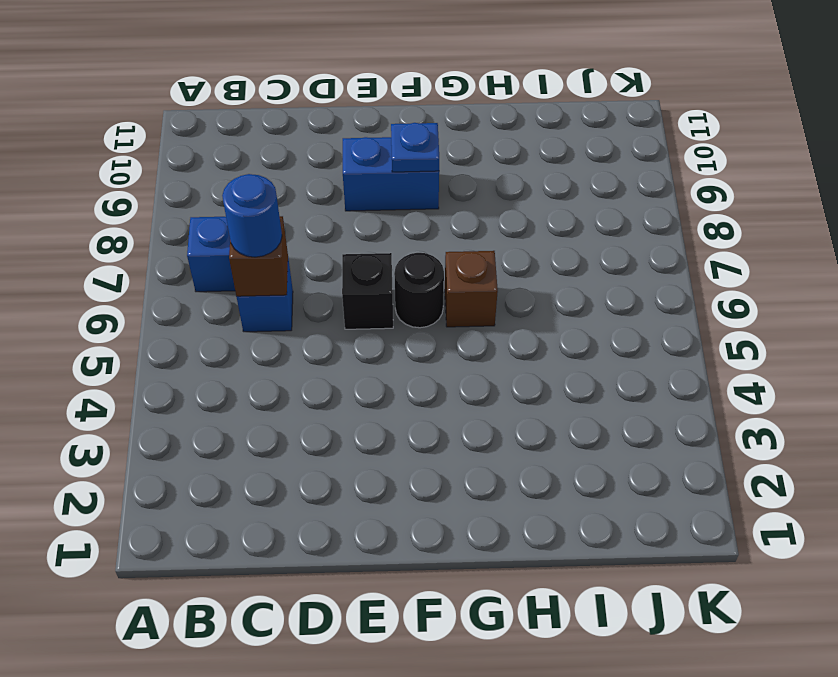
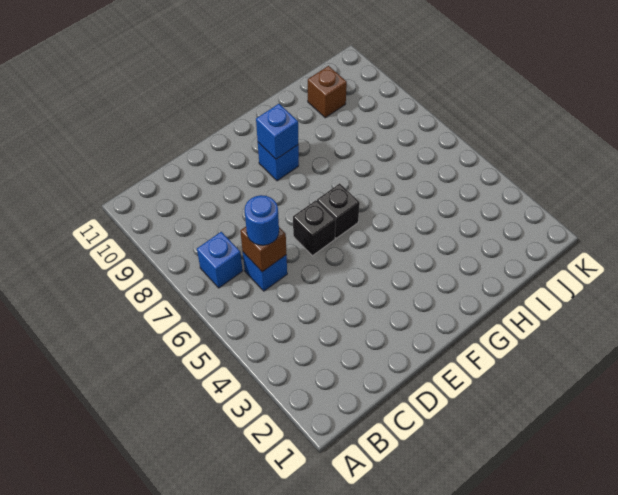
blue 1x2 brick [343,137,439,211] -> blue 1x1 brick [258,143,299,181]
black 1x1 round brick [394,253,444,328] -> black 1x1 brick [317,183,360,238]
blue 1x1 plate [391,123,439,172] -> blue 1x1 brick [256,104,298,159]
brown 1x1 brick [445,251,498,327] -> brown 1x1 brick moved to [308,66,347,118]

